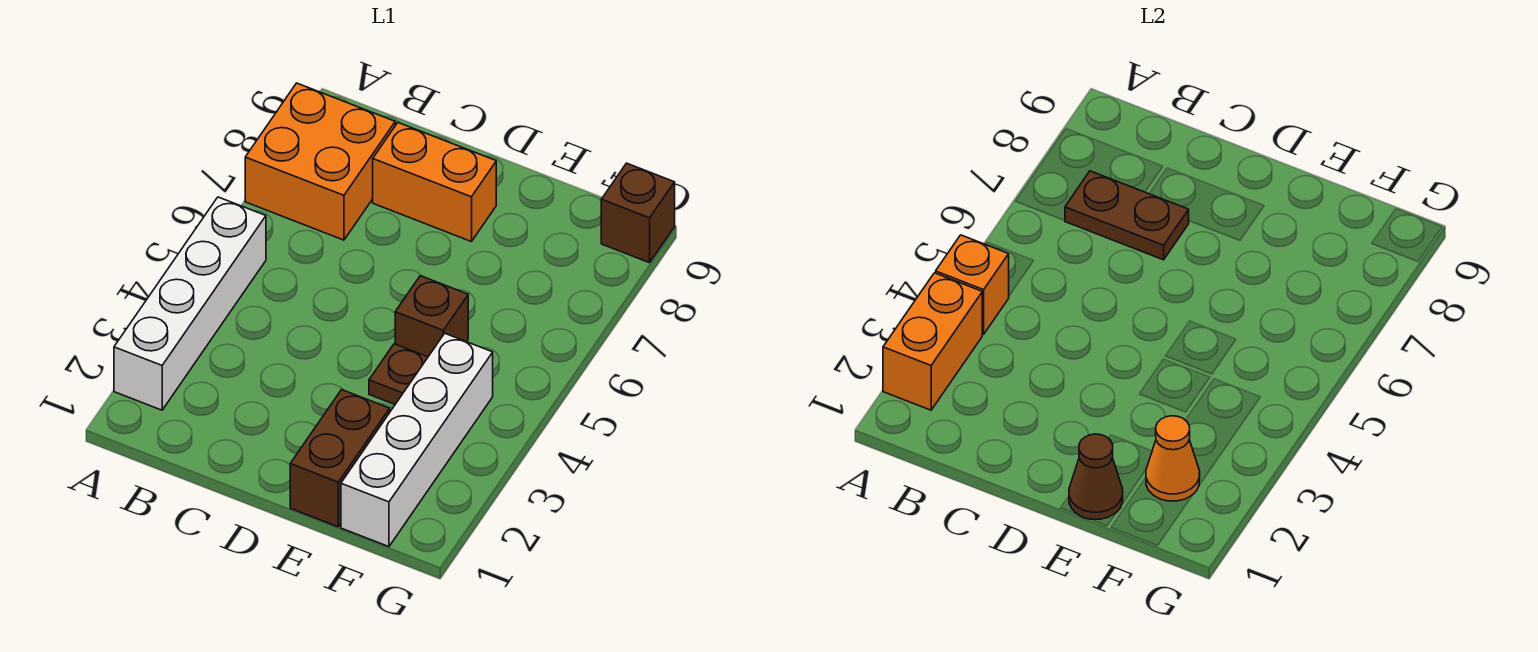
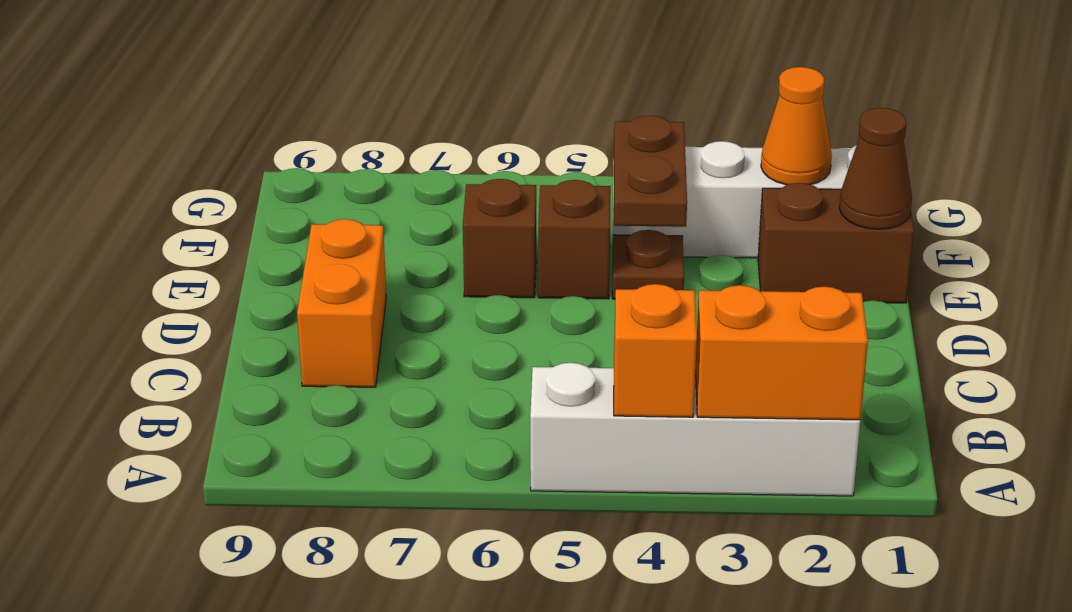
orange 2x2 brick [245,83,395,240] -> none
brown 1x2 plate [1065,171,1189,260] -> brown 1x2 plate moved to [614,116,687,227]
brown 1x1 brick [601,163,675,263] -> brown 1x1 brick moved to [463,179,536,298]

